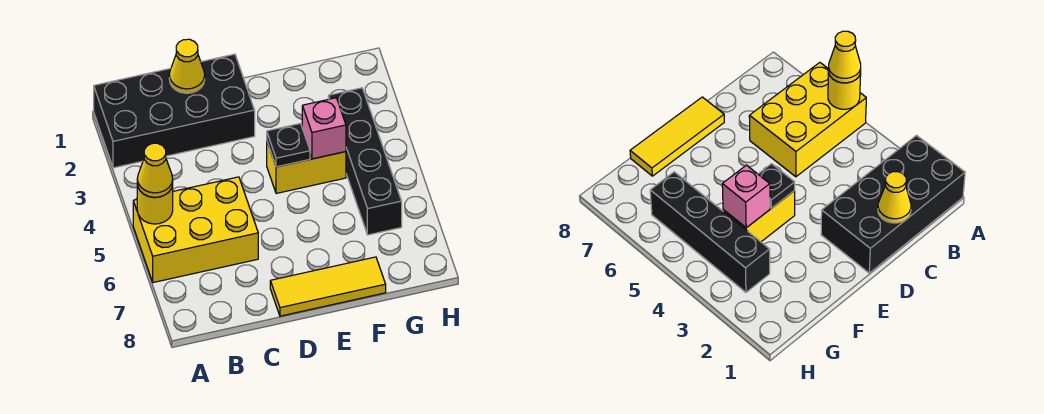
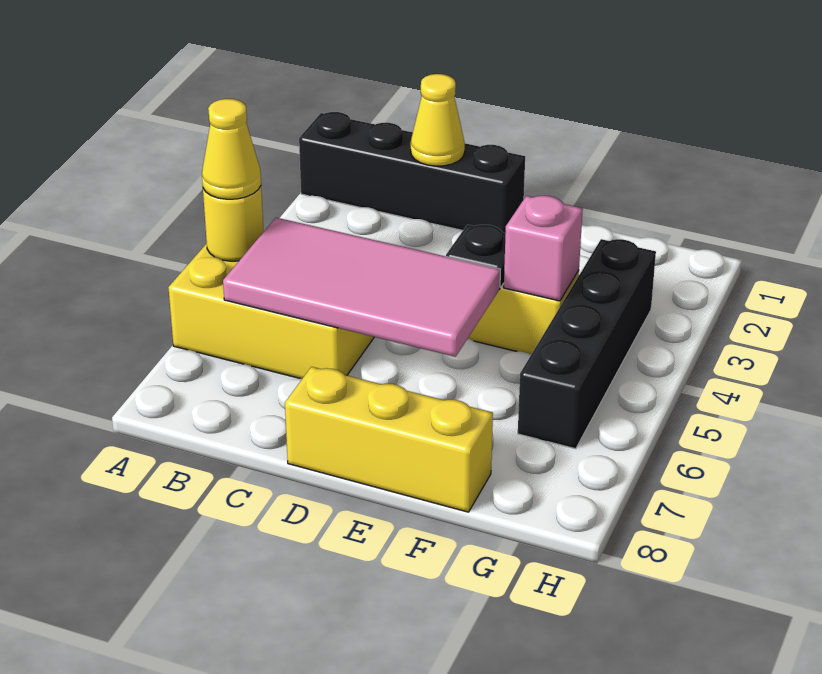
black 2x4 brick [94,54,255,168] -> black 1x4 brick [299,112,525,233]
none -> pink 2x4 tile [223,218,500,357]
yellow 1x3 tile [270,257,386,316] -> yellow 1x3 brick [285,367,493,512]

